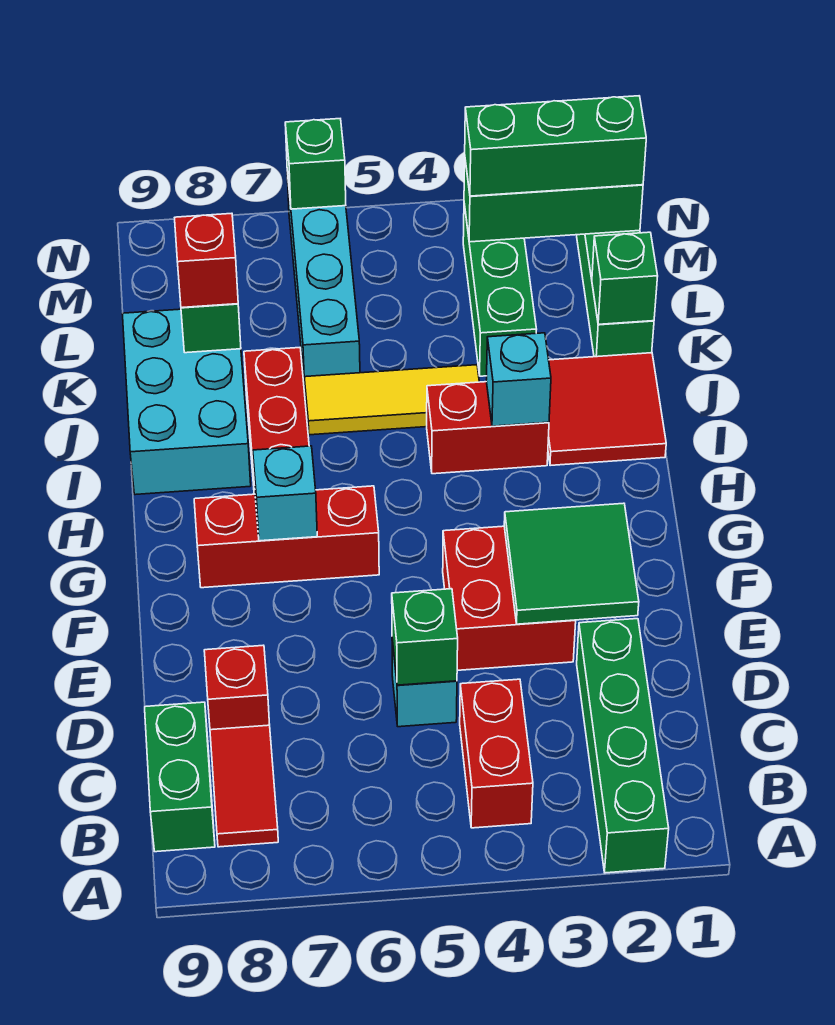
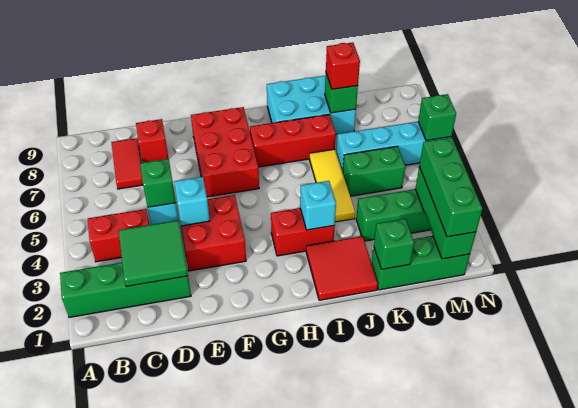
red 1x2 tile [210,725,278,847] -> red 1x2 tile turned to [111,138,143,189]
green 1x2 brick [145,702,215,852] -> green 1x2 brick moved to [343,146,405,196]
green 2x2 tile [504,503,639,624] -> green 2x2 tile moved to [119,220,188,287]
red 1x3 brick [194,486,379,588] -> red 2x3 brick [191,107,259,197]
cyan 1x1 brick [253,446,317,541] -> cyan 1x1 brick moved to [174,177,210,226]
red 1x2 brick [427,382,549,474] -> red 1x2 brick turned to [271,208,335,256]

